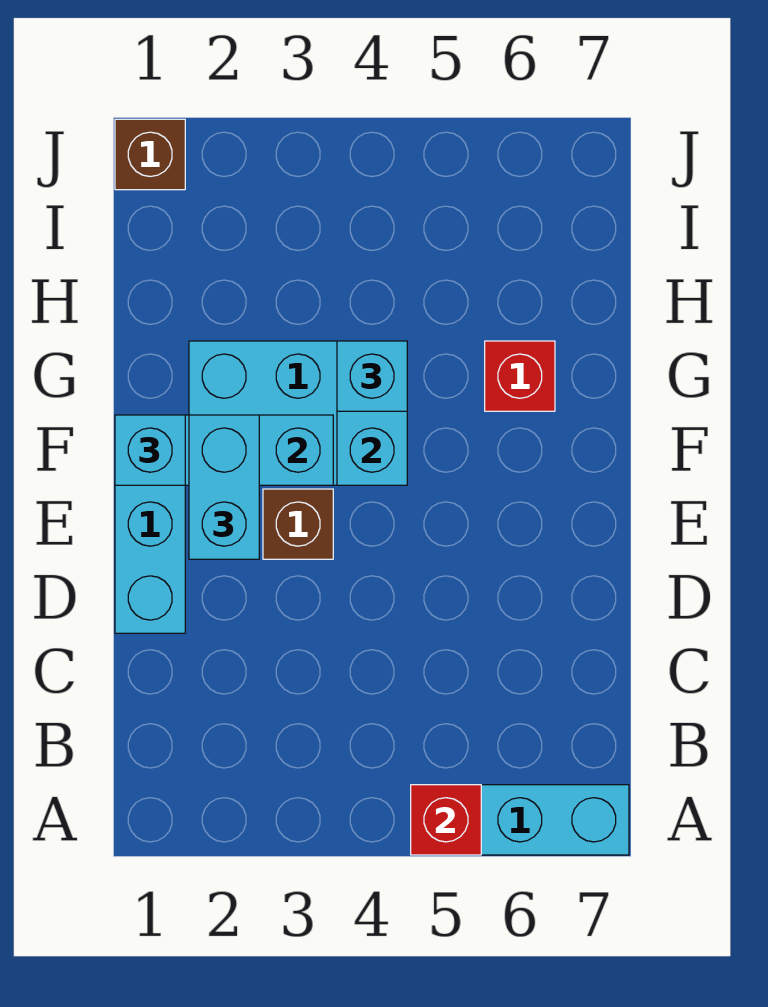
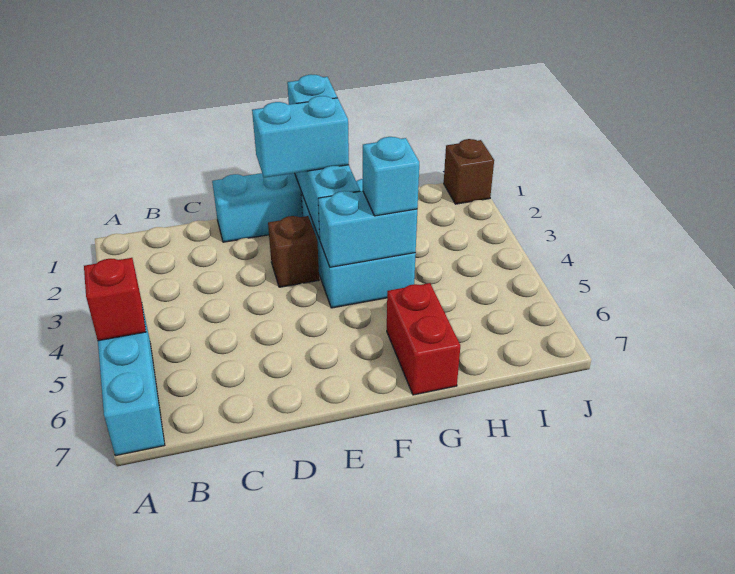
red 1x1 brick [485,341,555,411] -> red 1x2 brick [387,283,460,395]

